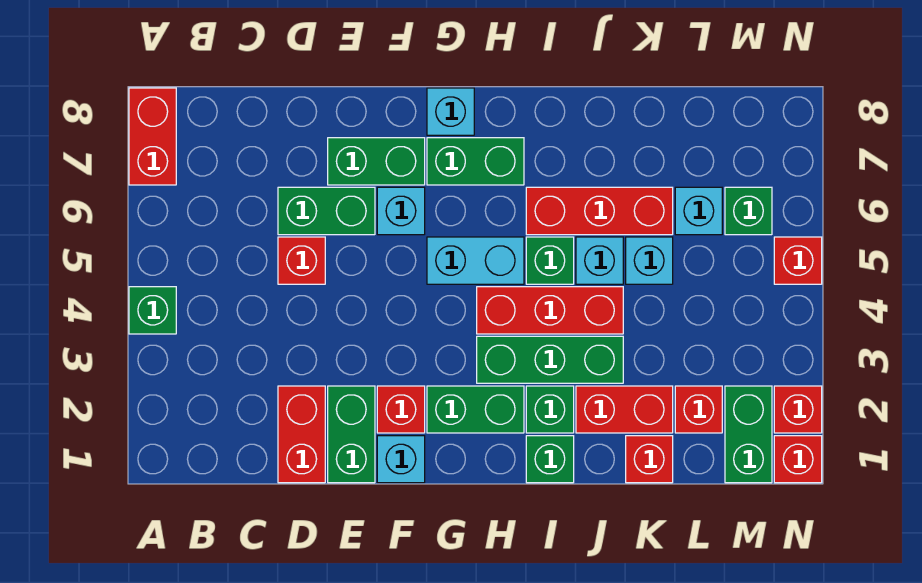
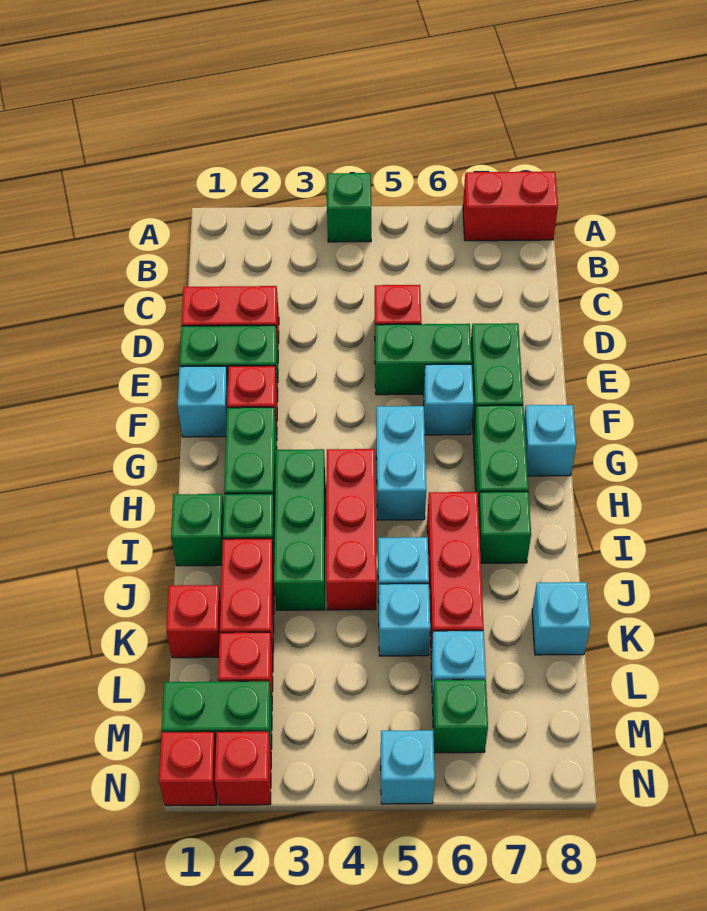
green 1x2 brick [278,187,375,235] -> green 1x2 brick turned to [375,324,472,395]
green 1x1 brick [526,237,574,284] -> green 1x1 brick moved to [478,492,531,563]
none -> cyan 1x1 brick [532,582,590,655]
red 1x1 brick [774,237,822,284] -> cyan 1x1 brick [381,730,435,804]

